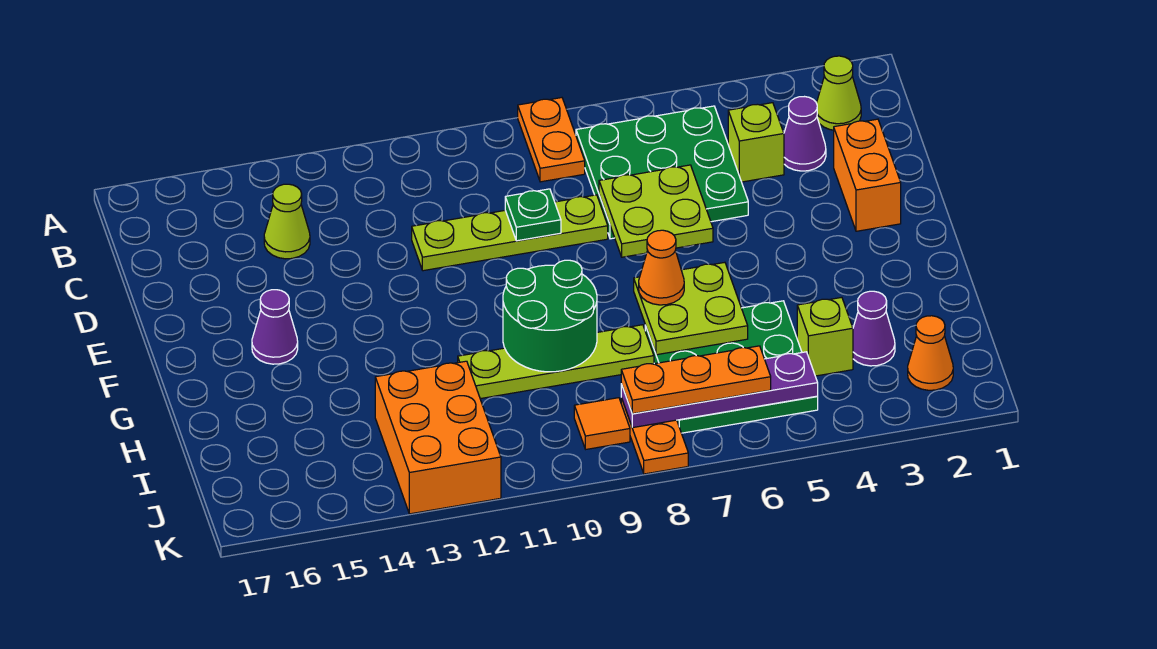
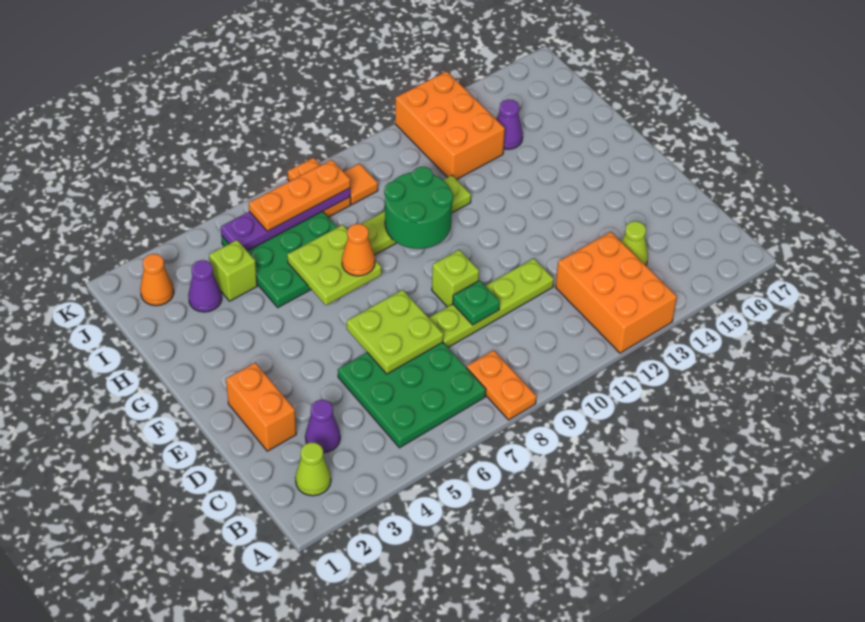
none -> orange 2x3 brick [555,232,677,353]
lime 1x1 brick [728,103,784,182] -> lime 1x1 brick moved to [432,250,479,307]
purple 1x1 cone [252,290,298,364] -> purple 1x1 cone moved to [497,99,523,149]

